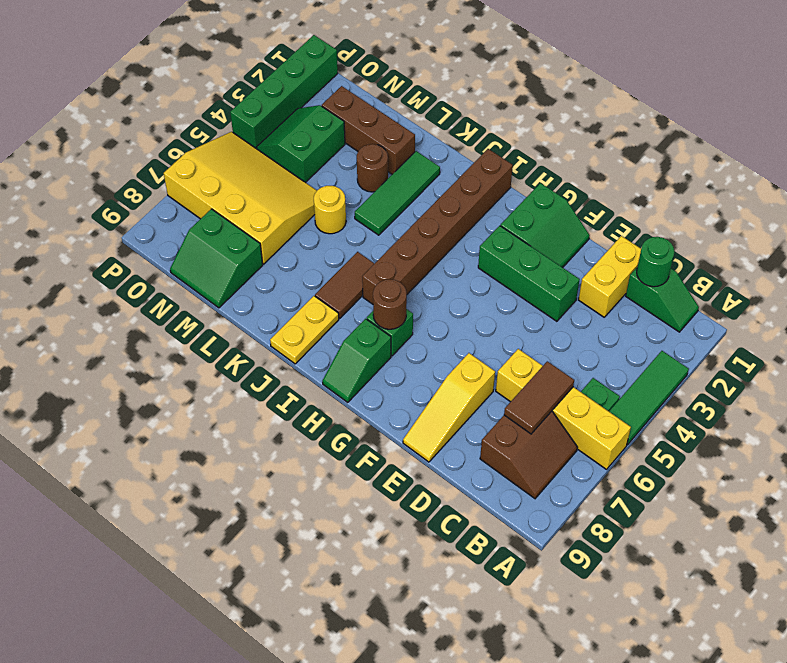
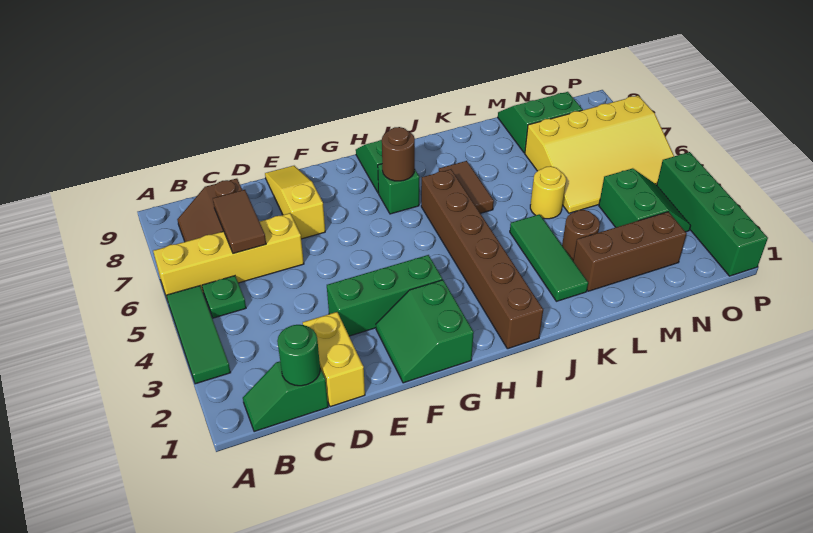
yellow 1x2 plate [270,296,339,364] -> none

